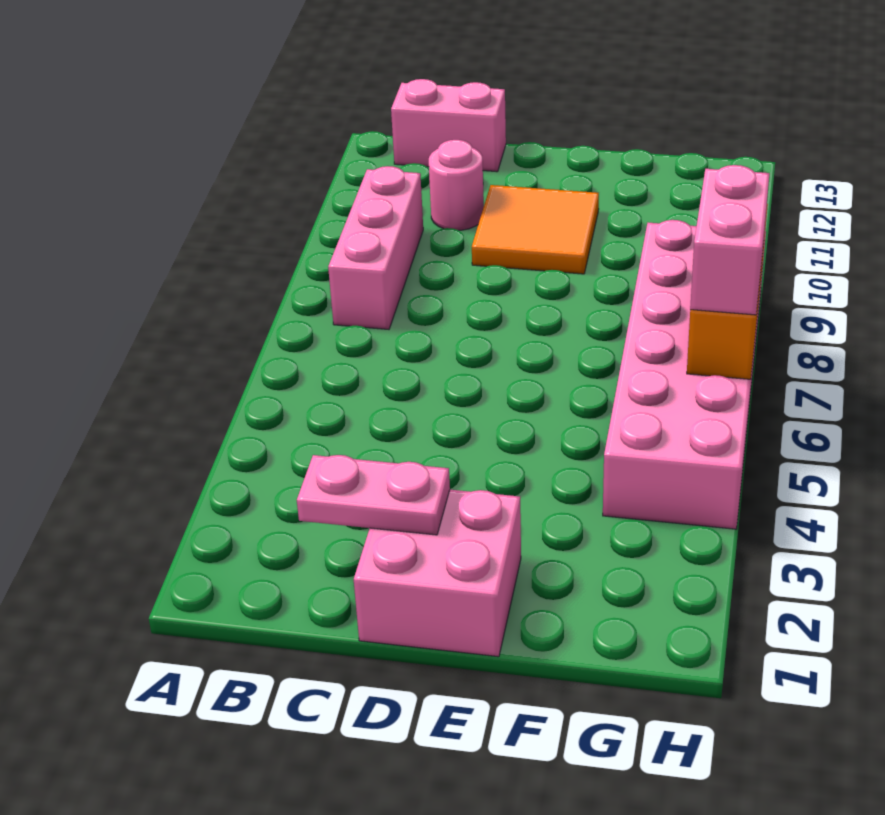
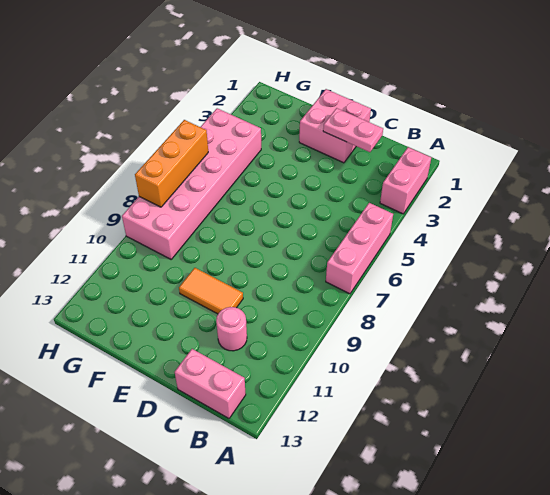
pink 1x3 brick [328,166,423,329] -> pink 1x3 brick moved to [326,203,393,294]
orange 2x2 tile [472,185,599,274] -> orange 1x2 tile [179,268,243,314]
pink 1x2 brick [690,165,770,315] -> pink 1x2 brick moved to [380,147,431,214]

